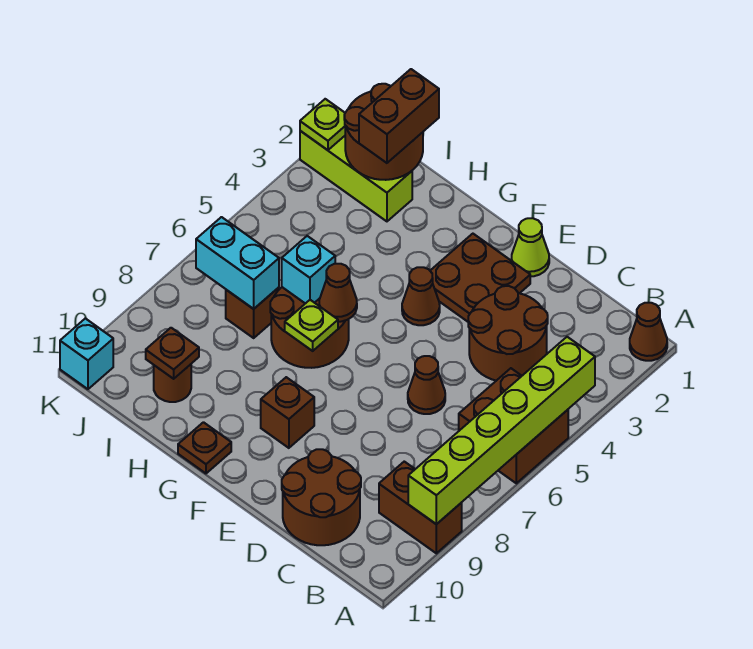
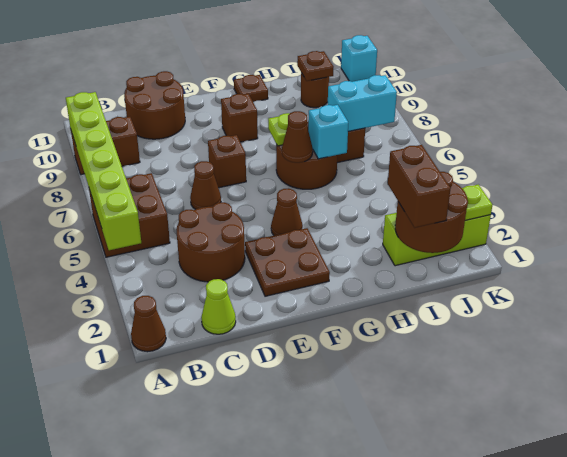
lime 1x1 cone [512,218,549,276] -> lime 1x1 cone moved to [201,279,236,334]
none -> brown 1x1 brick [208,135,246,188]

